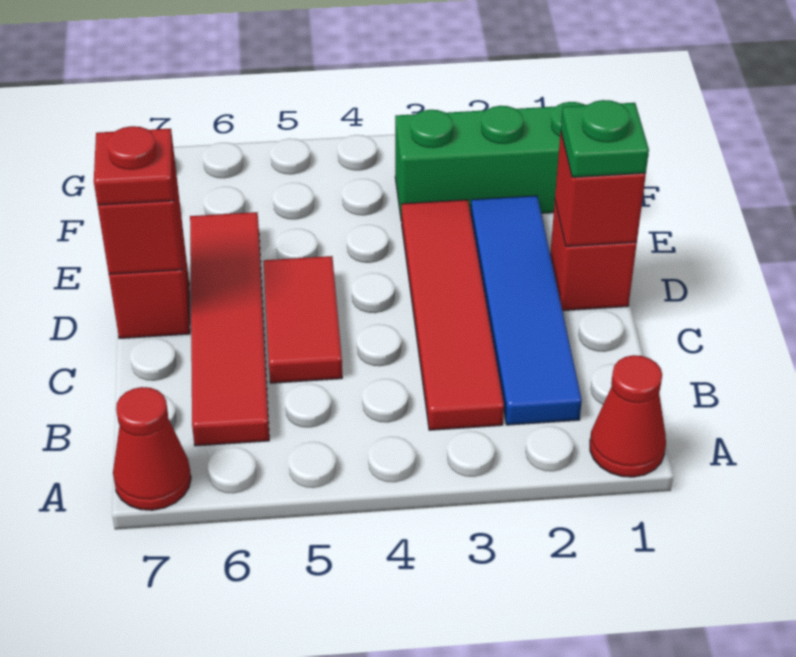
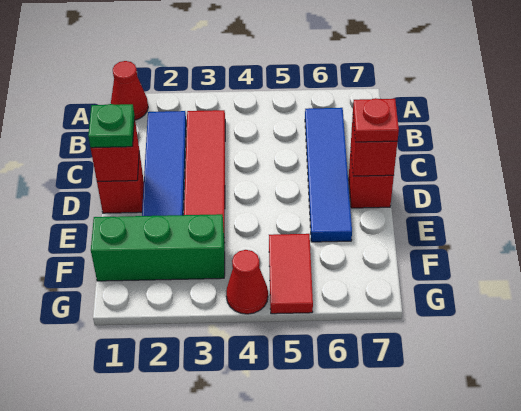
red 1x1 cone [113,387,191,510] -> red 1x1 cone moved to [226,250,268,314]
red 1x4 tile [190,212,269,446] -> blue 1x4 tile [305,108,352,242]
red 1x2 tile [264,256,342,383] -> red 1x2 tile moved to [269,234,313,314]

